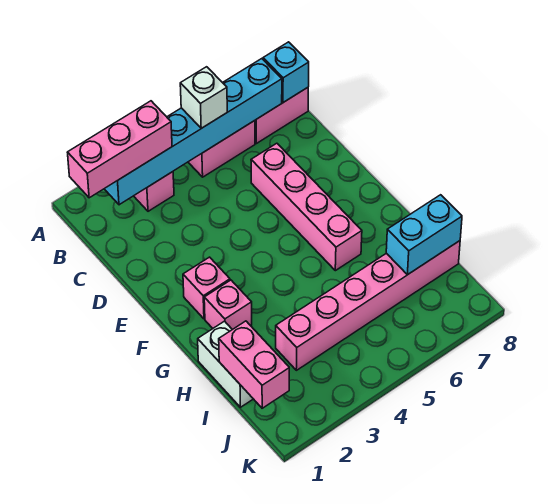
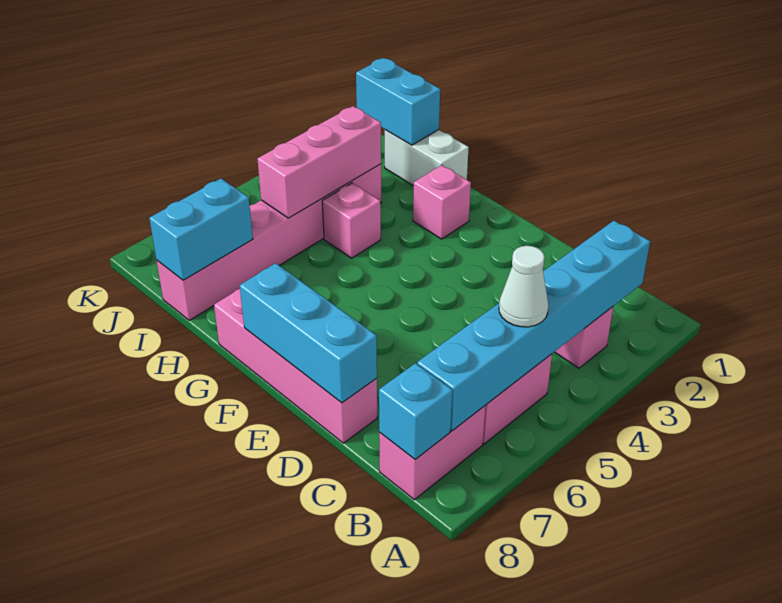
pink 1x3 brick [67,101,172,198] -> pink 1x3 brick moved to [258,106,381,218]
white 1x1 brick [180,67,227,128] -> white 1x1 cone [499,246,548,327]
pink 1x4 brick [251,143,362,271] -> pink 1x4 brick moved to [214,289,377,443]
none -> cyan 1x3 brick [240,263,377,403]
pink 1x1 brick [183,257,230,319] -> pink 1x1 brick moved to [322,183,381,258]
pink 1x2 brick [219,321,289,408] -> cyan 1x2 brick [356,58,440,145]

